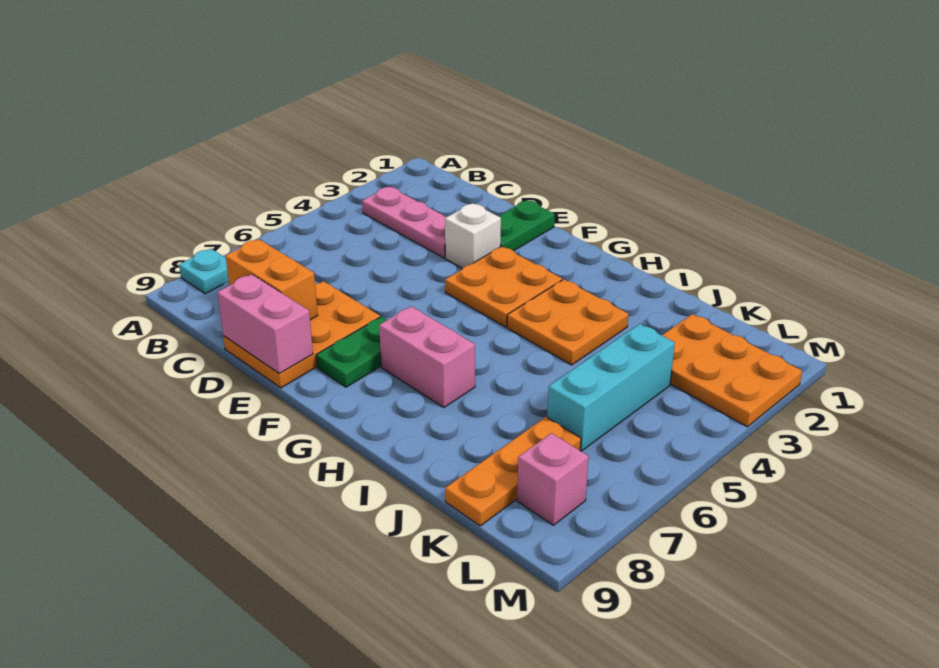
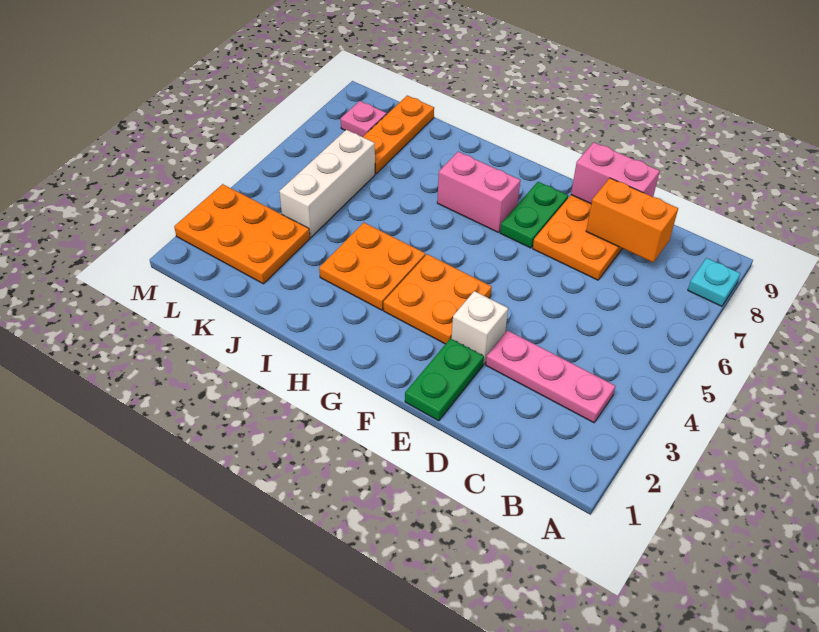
cyan 1x3 brick [547,324,675,451] -> white 1x3 brick [279,130,375,237]
pink 1x1 brick [517,433,589,525] -> pink 1x1 plate [341,101,387,137]

